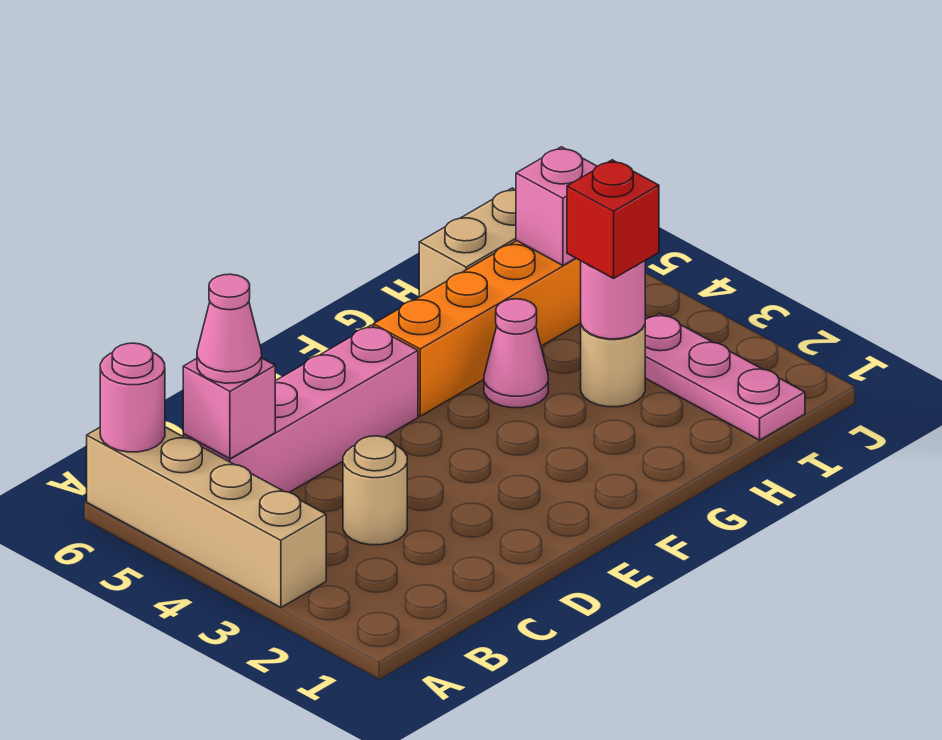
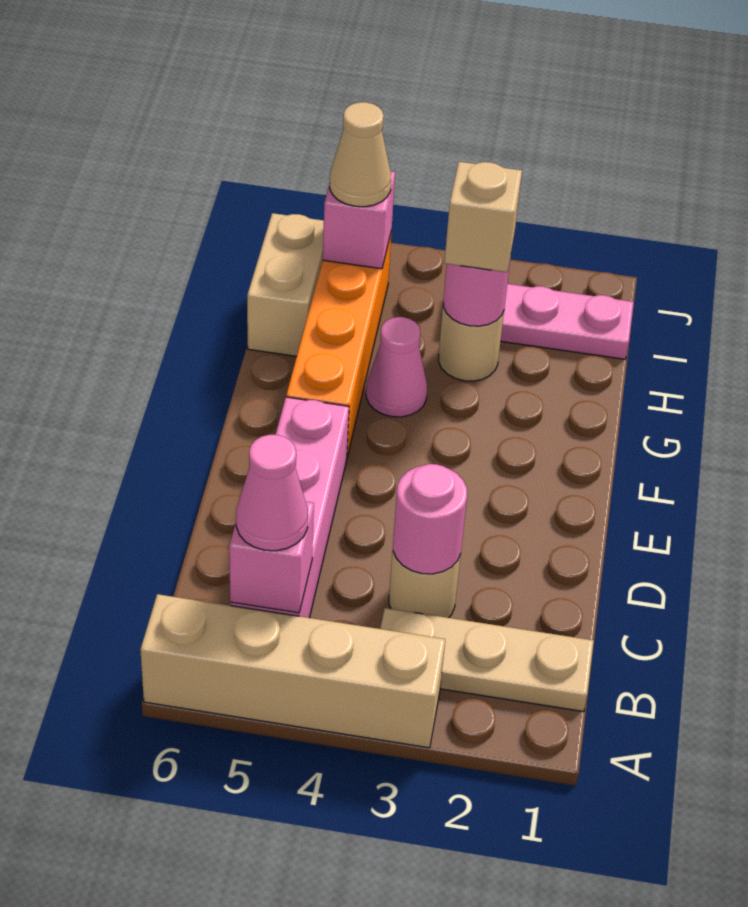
pink 1x1 round brick [100,343,165,452] -> pink 1x1 round brick moved to [393,464,467,574]
none -> tan 1x3 plate [380,608,594,712]
red 1x1 brick [567,160,659,278] -> tan 1x1 brick [444,162,522,272]
none -> tan 1x1 cone [330,102,391,207]

